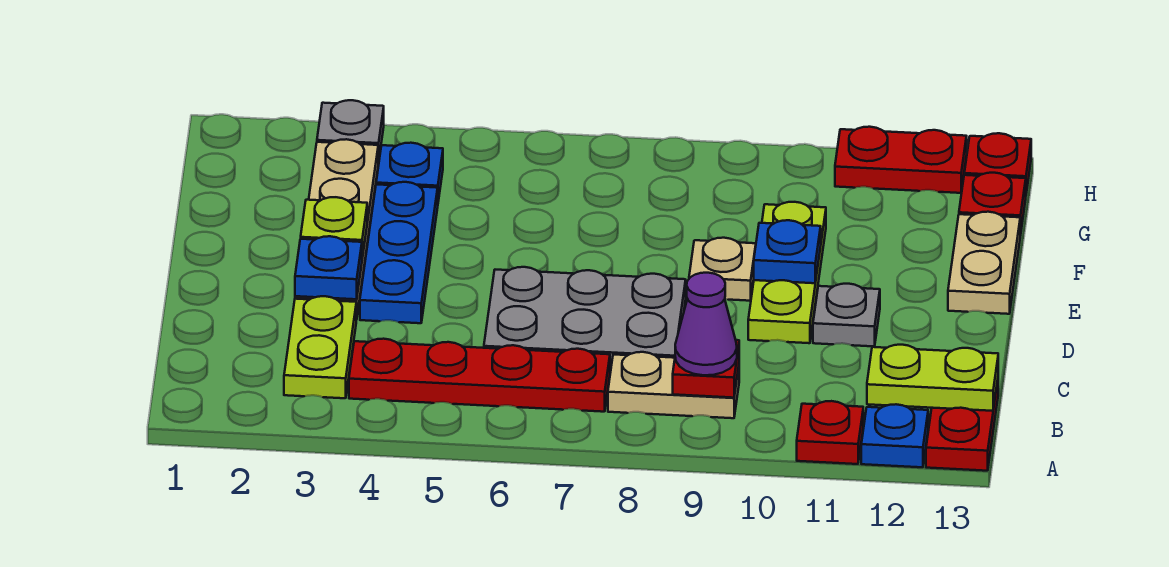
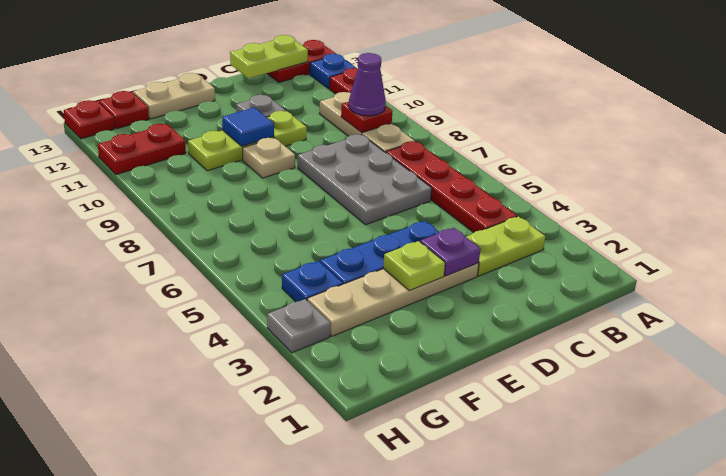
tan 1x2 plate [608,352,739,418] -> tan 1x3 plate [319,92,415,153]
lime 1x2 plate [867,345,998,411] -> lime 1x2 plate turned to [230,35,308,78]
blue 1x1 plate [295,236,362,299] -> purple 1x1 plate [420,228,480,276]
blue 1x1 plate [754,220,821,283] -> blue 1x1 tile [222,108,274,146]
red 1x2 plate [835,127,967,193] -> red 1x2 plate turned to [98,124,186,175]

